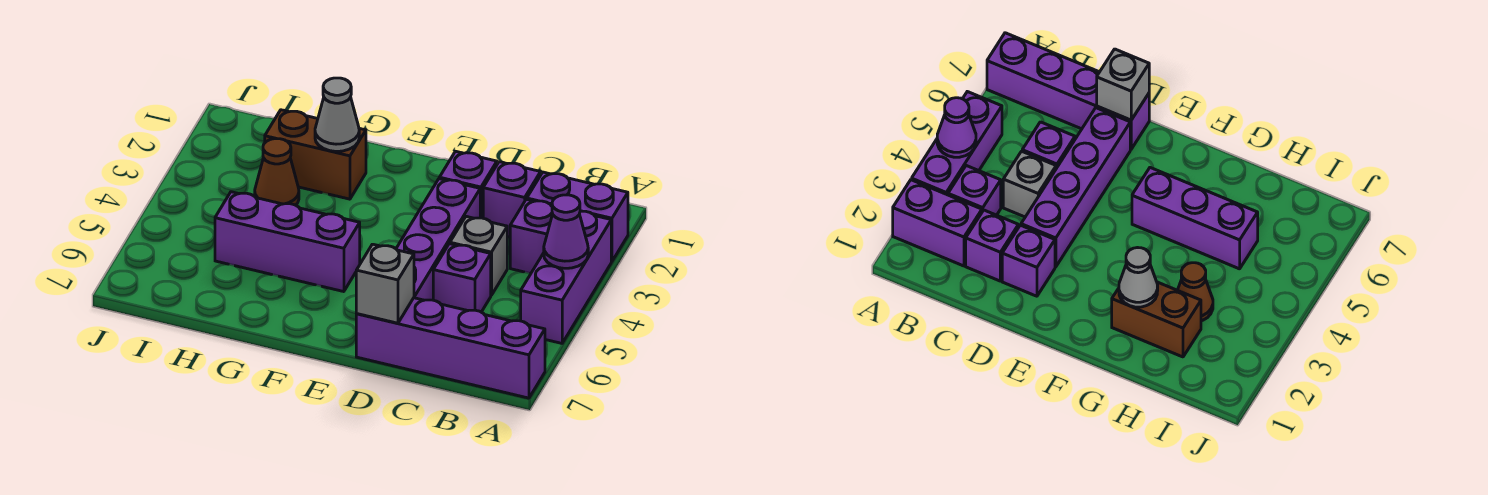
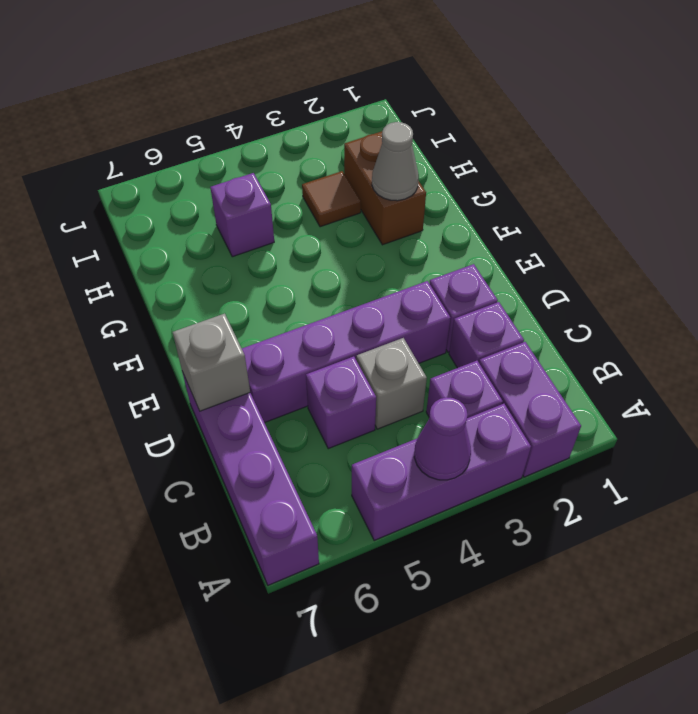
purple 1x3 brick [215,192,360,292] -> purple 1x1 brick [210,173,274,257]
brown 1x1 cone [255,139,299,205] -> brown 1x1 tile [302,171,361,227]

